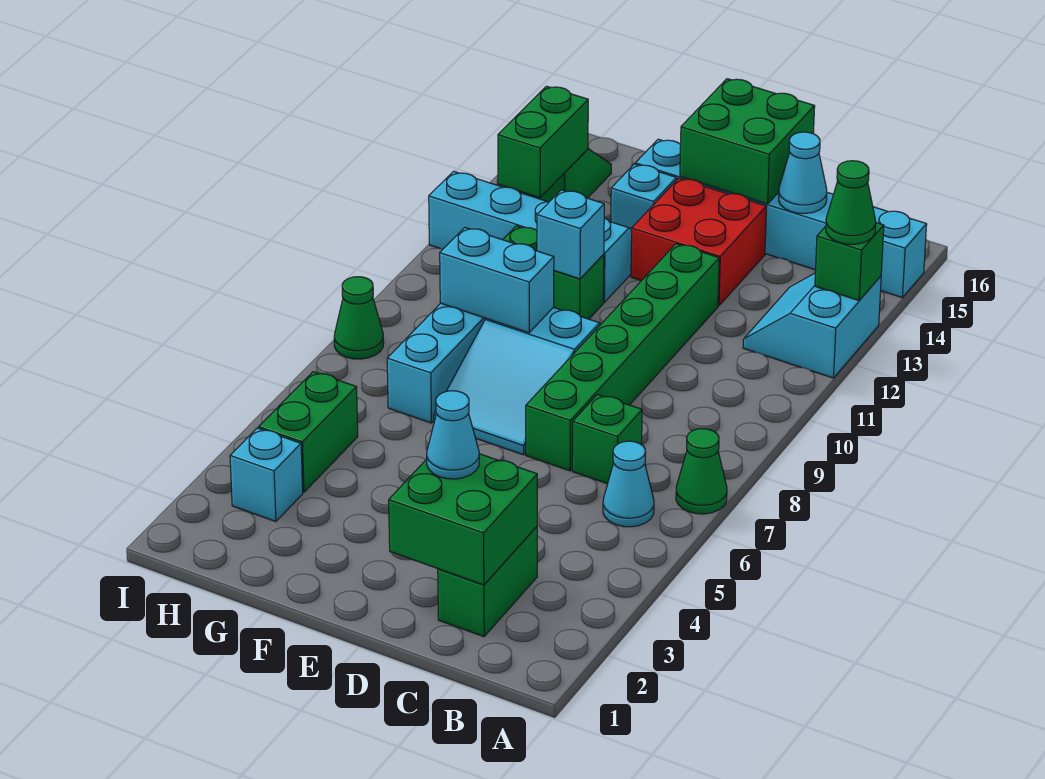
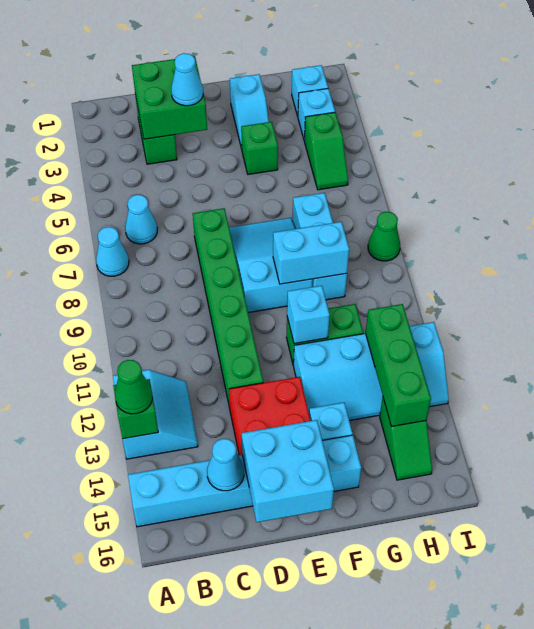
green 1x1 cone [676,429,727,514] -> cyan 1x1 cone [96,227,129,276]
green 1x1 brick [572,394,642,484] -> green 1x1 brick moved to [241,122,278,174]
green 2x2 brick [680,79,815,204] -> cyan 2x2 brick [242,420,334,522]
none -> cyan 1x2 slope [230,74,269,149]
none -> cyan 1x1 brick [292,65,328,116]
green 1x2 brick [259,372,358,492] -> green 1x2 slope [304,112,348,190]
green 1x2 brick [498,86,588,198] -> green 1x3 brick [366,304,431,427]

